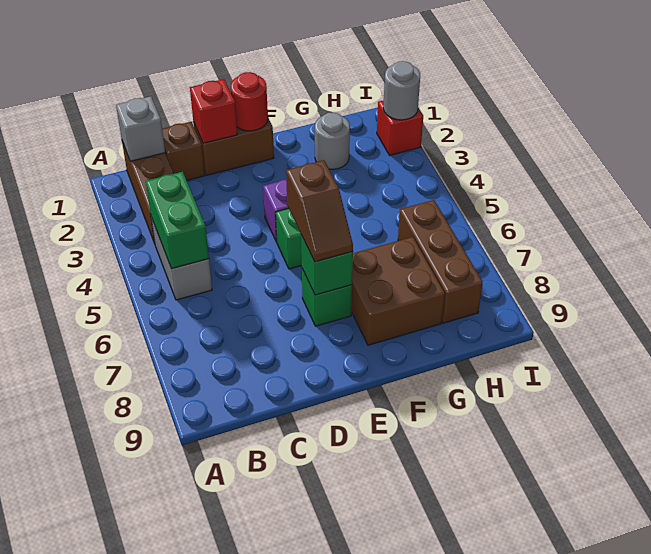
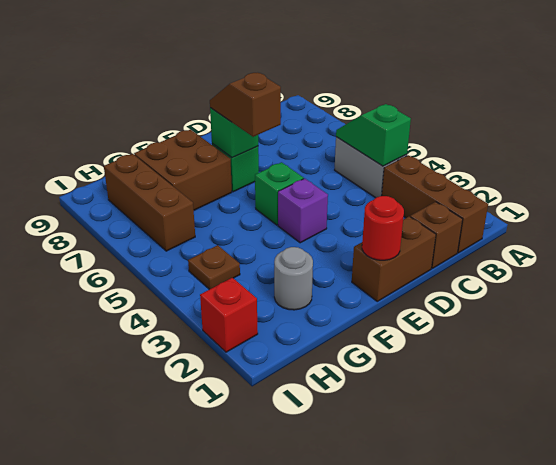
grey 1x1 brick [116,96,165,161] -> none
green 1x2 brick [146,172,209,269] -> green 1x2 slope [336,104,411,166]
red 1x1 brick [190,79,237,143] -> none
none -> brown 1x1 plate [188,245,240,289]
grey 1x1 round brick [383,61,420,120] -> none

